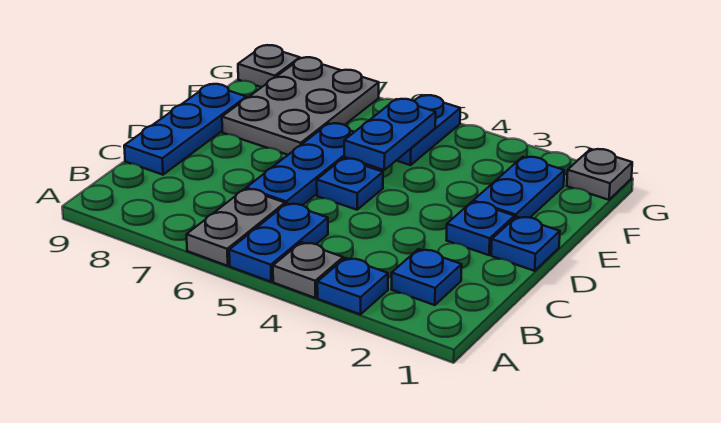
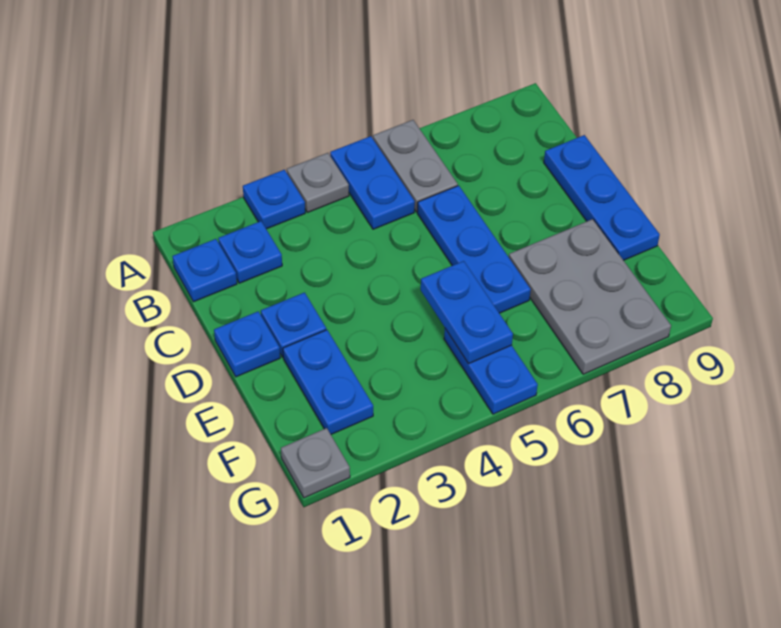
blue 1x1 plate [317,159,383,210] -> blue 1x1 plate moved to [173,239,237,302]
grey 1x1 plate [238,45,300,87] -> none

